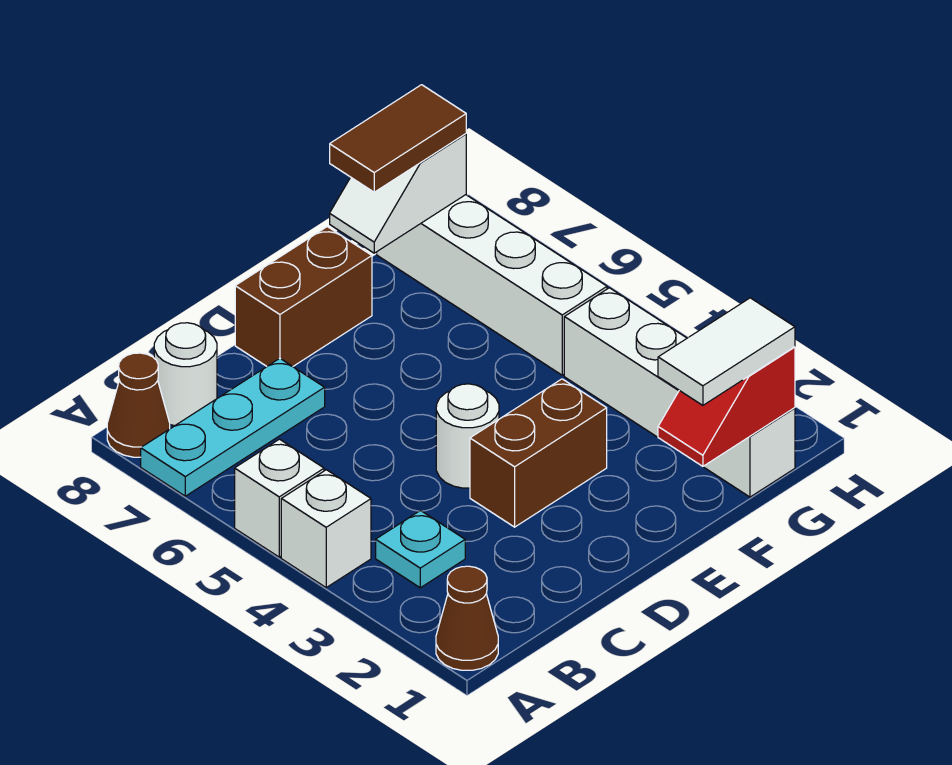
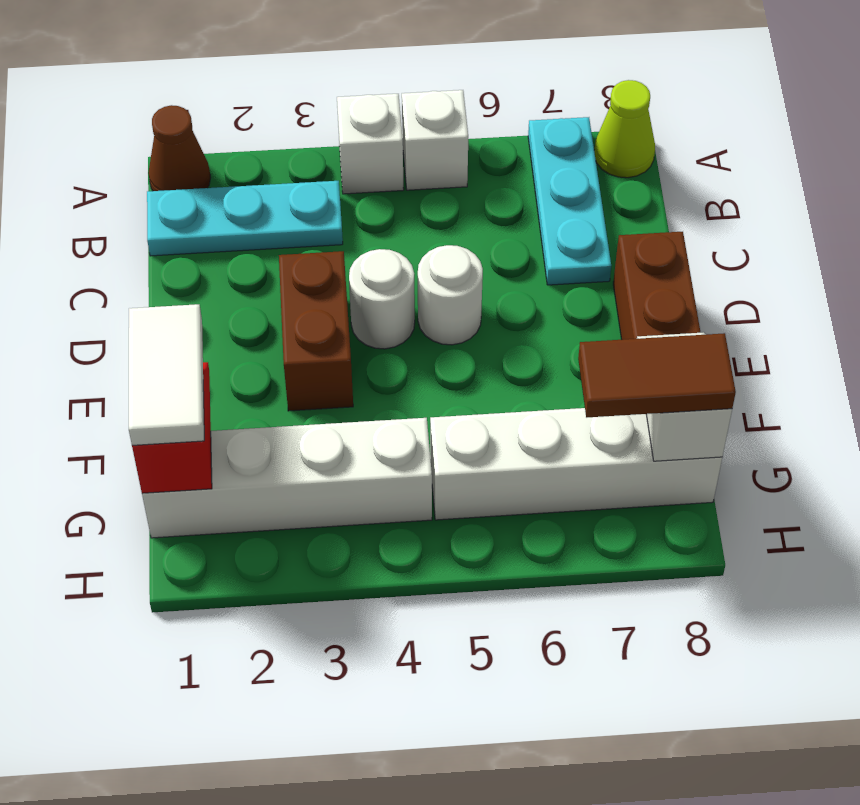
brown 1x1 cone [107,353,170,457] -> lime 1x1 cone [594,80,655,178]
cyan 1x1 plate [376,511,465,588] -> cyan 1x3 plate [147,181,343,256]
white 1x1 round brick [154,323,217,426] -> white 1x1 round brick moved to [418,245,483,345]
brown 1x2 tile [330,85,466,192] -> brown 1x2 tile turned to [578,333,736,418]

